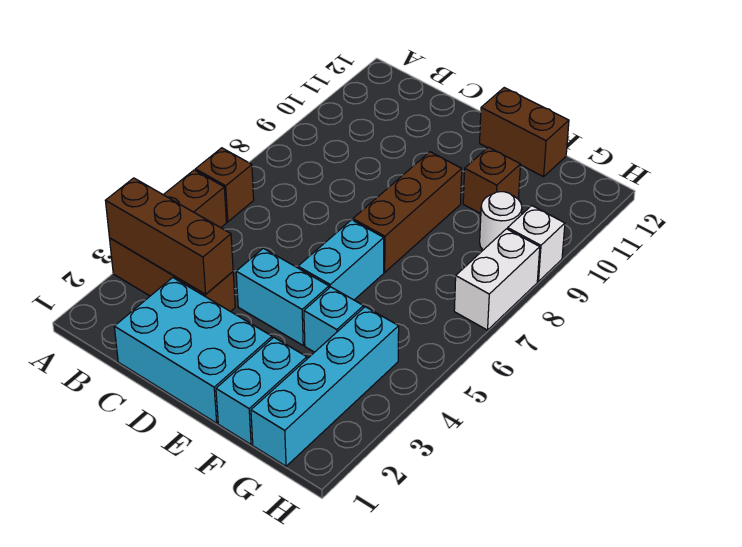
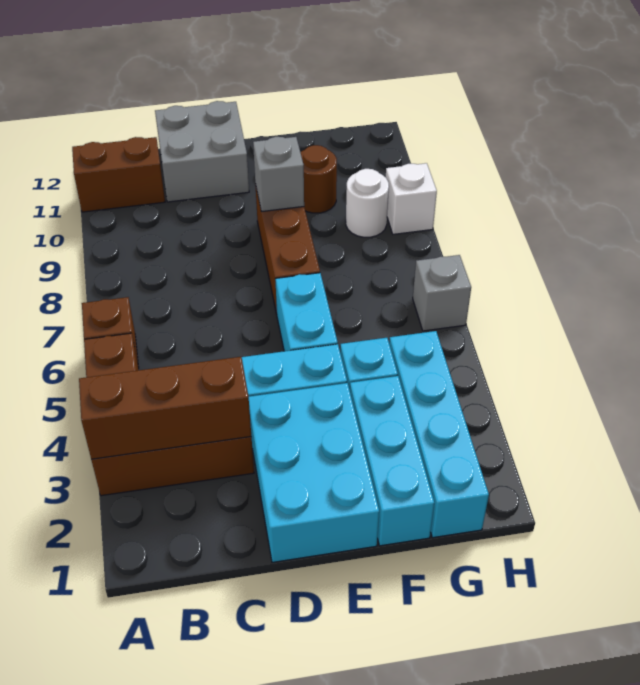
cyan 2x3 brick [114,278,272,423] -> cyan 2x3 brick turned to [249,383,379,562]
none -> grey 2x2 brick [155,101,249,202]
none -> grey 1x1 brick [253,137,304,212]
brown 1x2 brick [480,88,569,177] -> brown 1x2 brick moved to [72,137,165,212]
cyan 1x2 brick [216,337,307,444] -> cyan 1x3 brick [350,376,434,546]
brown 1x1 brick [463,147,521,214] -> brown 1x1 round brick [300,145,337,213]
none -> grey 1x1 brick [413,255,471,331]
white 1x2 brick [454,229,540,330] -> none

